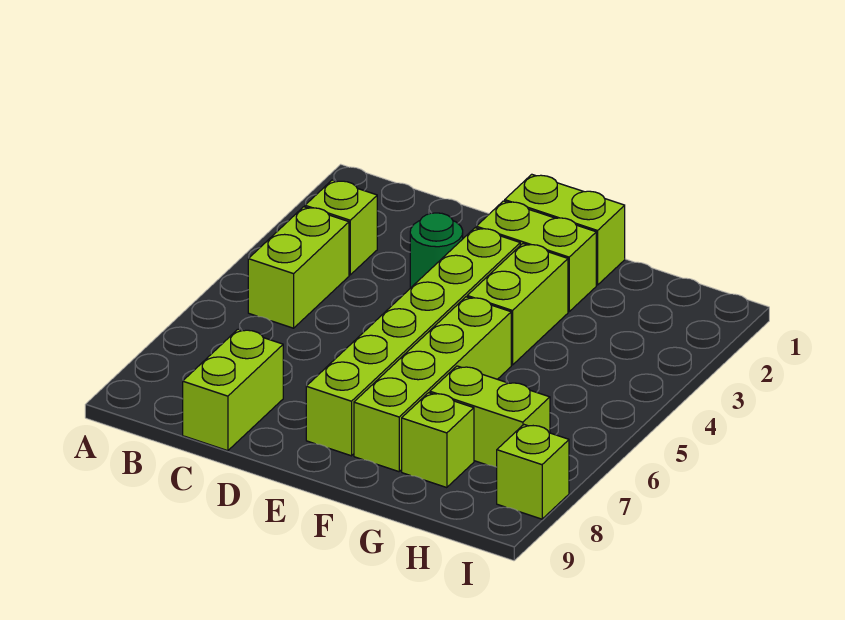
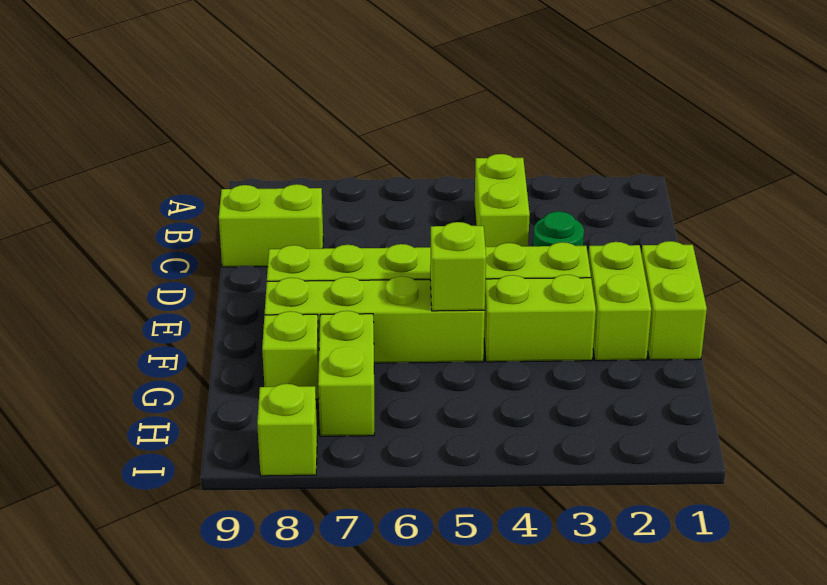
lime 1x1 brick [305,180,377,275] -> lime 1x1 brick moved to [430,222,486,311]
lime 1x2 brick [248,207,349,328] -> lime 1x2 brick turned to [475,154,530,247]

